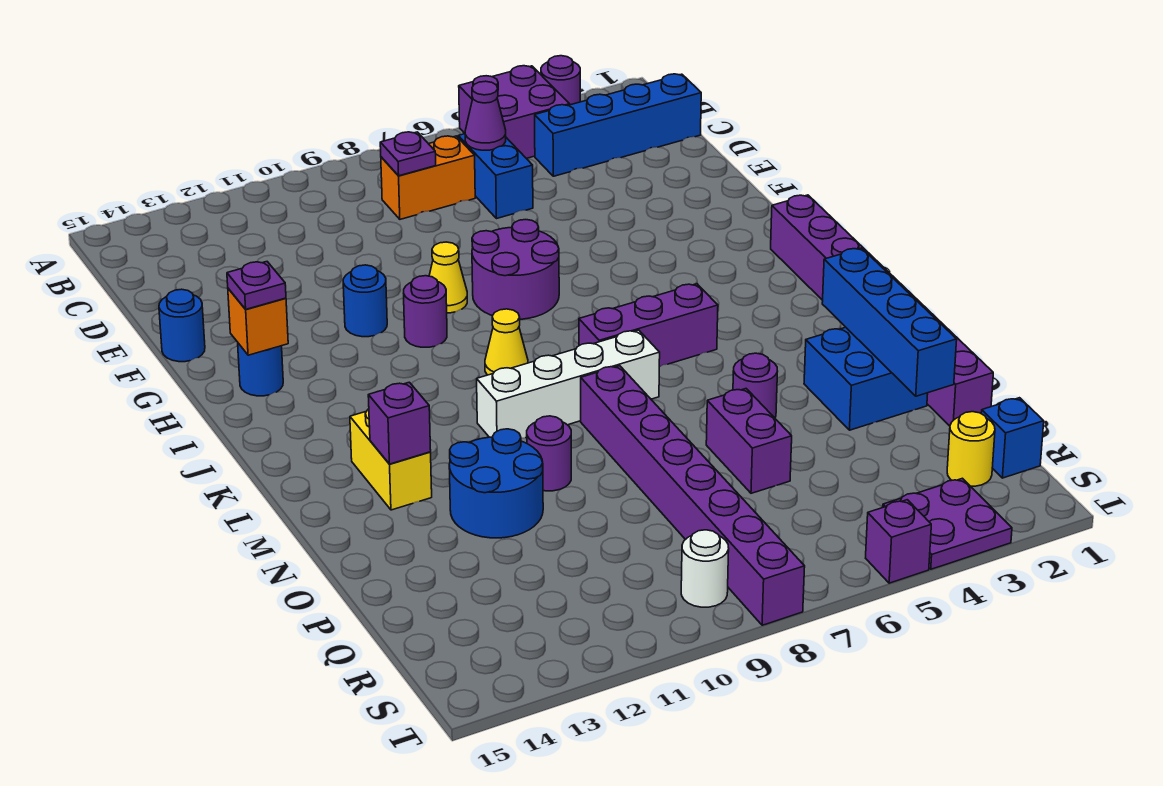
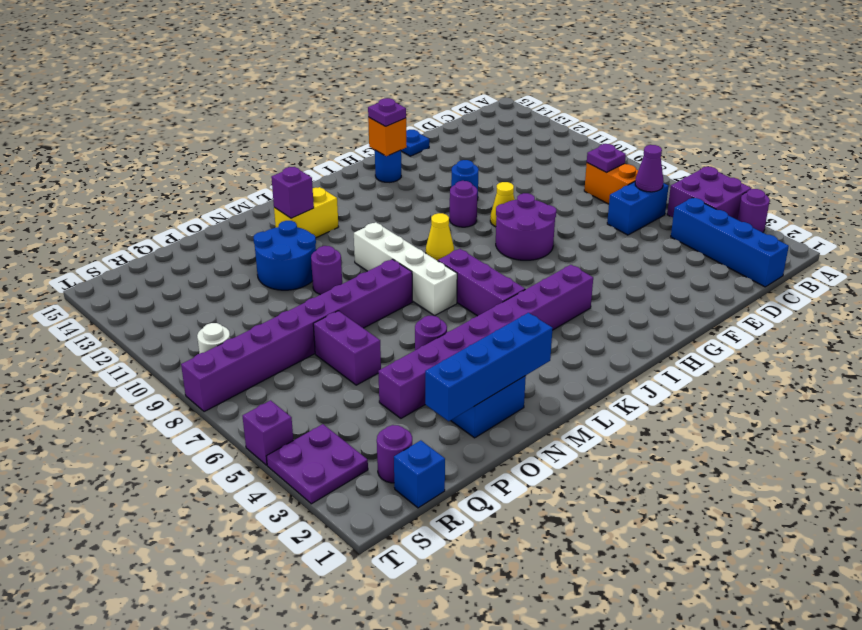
blue 1x1 round brick [159,289,205,362] -> blue 1x1 plate [401,130,429,156]
purple 1x8 brick [771,195,993,426] -> purple 1x8 brick moved to [378,265,593,418]
purple 1x2 brick [706,389,792,493] -> purple 1x2 brick turned to [313,311,381,385]
yellow 1x1 round brick [947,412,995,486] -> purple 1x1 round brick [377,425,412,483]

